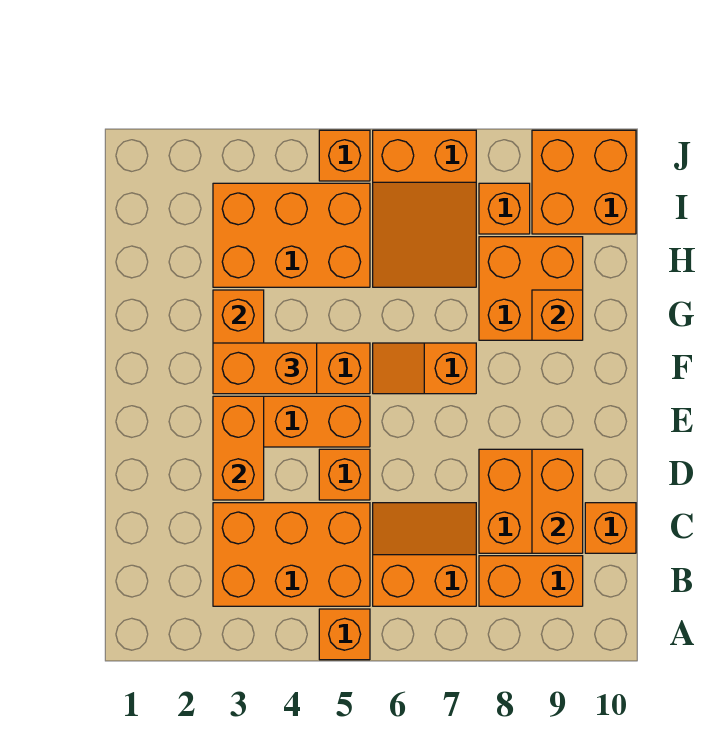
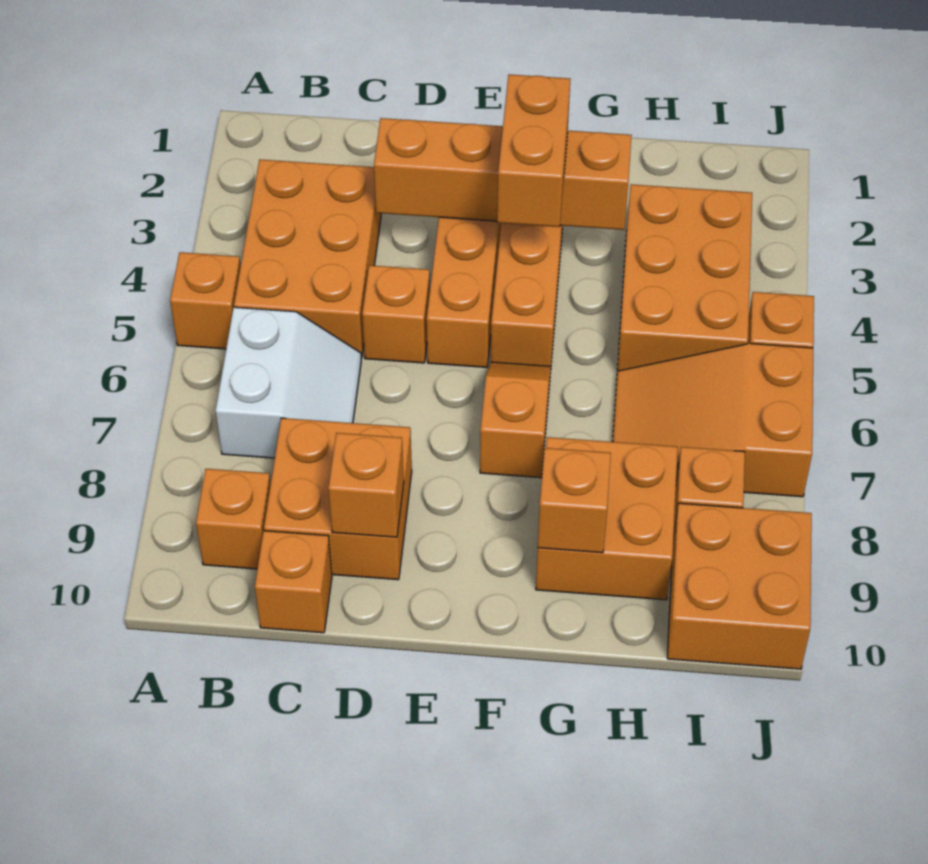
orange 2x2 slope [373,503,476,606] -> white 2x2 slope [216,307,361,458]
orange 1x2 brick [479,556,583,606] -> orange 1x1 brick [196,469,271,569]
orange 1x2 brick [532,449,583,553] -> orange 1x1 brick [328,433,404,537]

